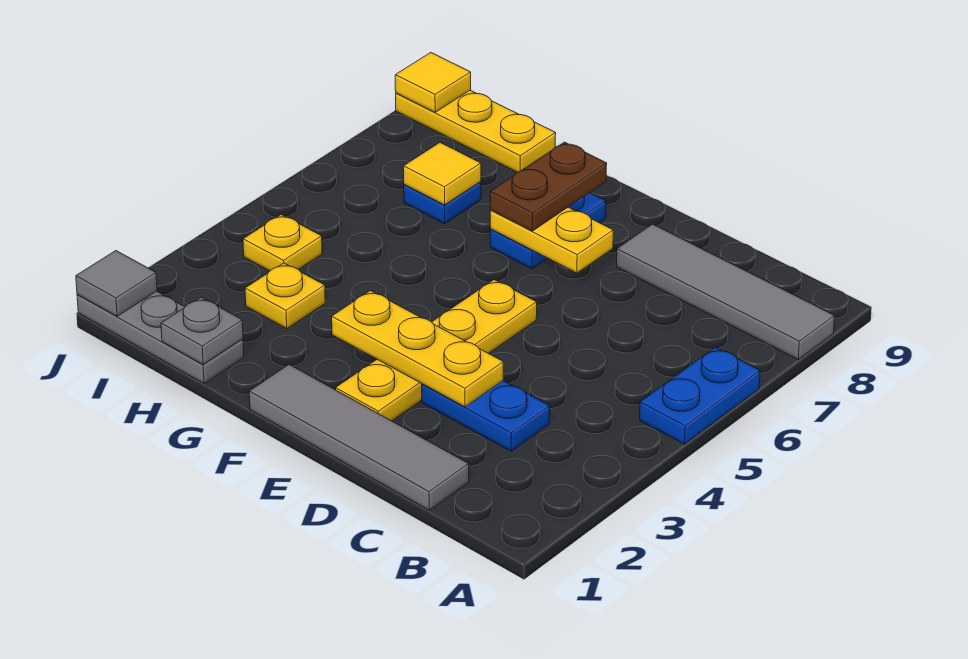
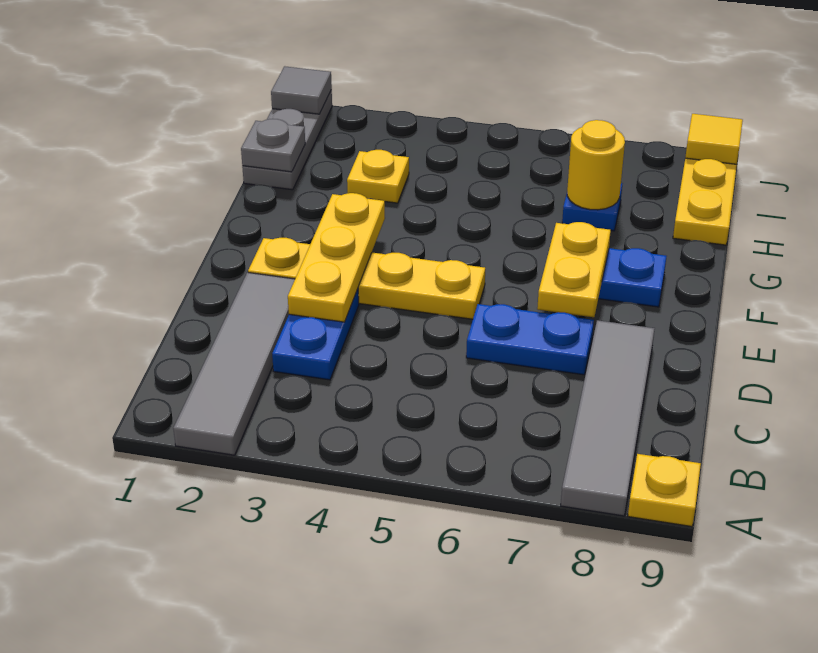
blue 1x2 plate [640,347,760,444] -> blue 1x2 plate moved to [466,304,594,375]
grey 1x4 tile [249,365,469,510] -> grey 1x4 tile moved to [173,272,295,455]
brown 1x2 plate [490,142,607,231] -> none
yellow 1x1 tile [404,143,481,205] -> yellow 1x1 round brick [567,120,625,210]
yellow 1x1 plate [243,215,322,271] -> yellow 1x1 plate moved to [628,454,701,527]

